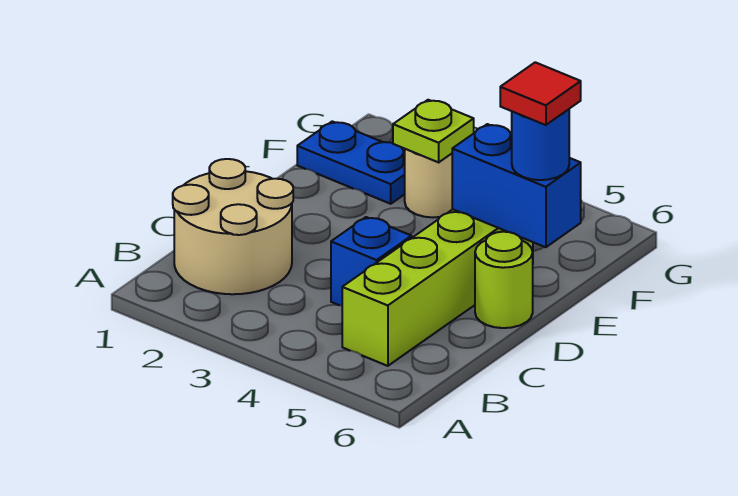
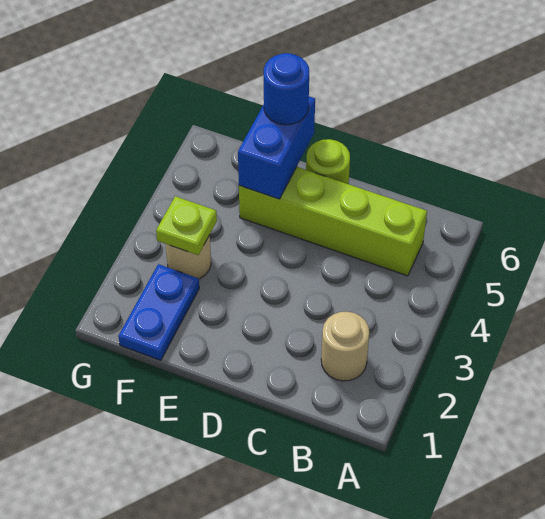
tan 2x2 round brick [173,159,293,294] -> tan 1x1 round brick [321,312,369,381]
blue 1x1 brick [331,217,412,306] -> none
red 1x1 tile [500,62,581,125] -> none

